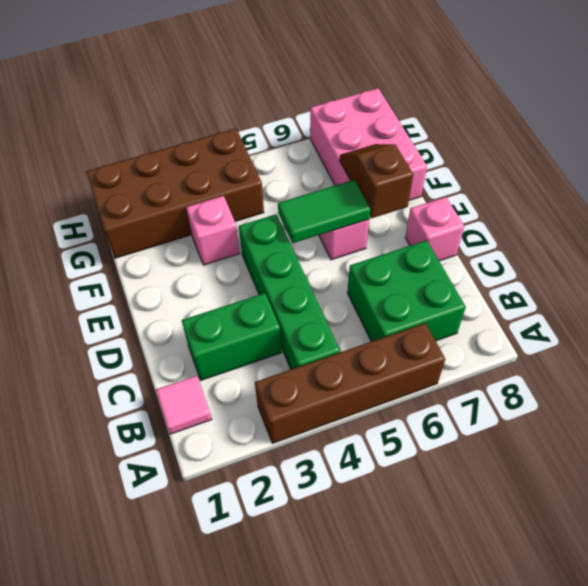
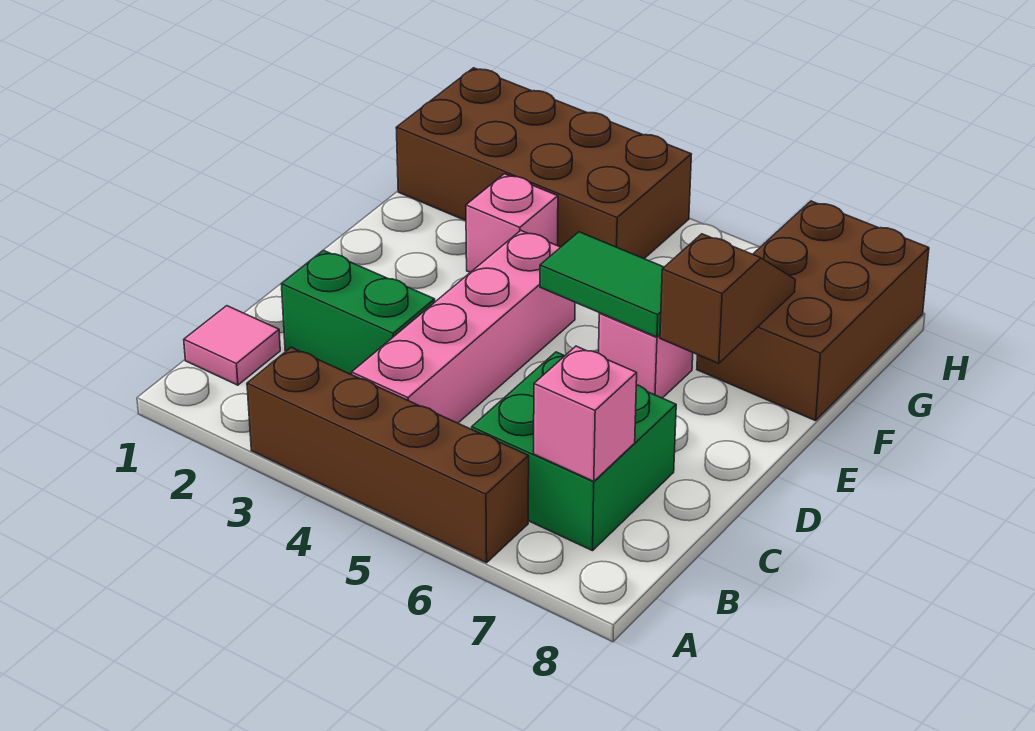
green 1x4 brick [239,214,340,369] -> pink 1x4 brick [352,231,575,423]
pink 1x1 brick [405,197,464,261] -> pink 1x1 brick moved to [534,346,637,481]
pink 2x3 brick [310,88,427,200] -> brown 2x3 brick [697,201,929,421]

